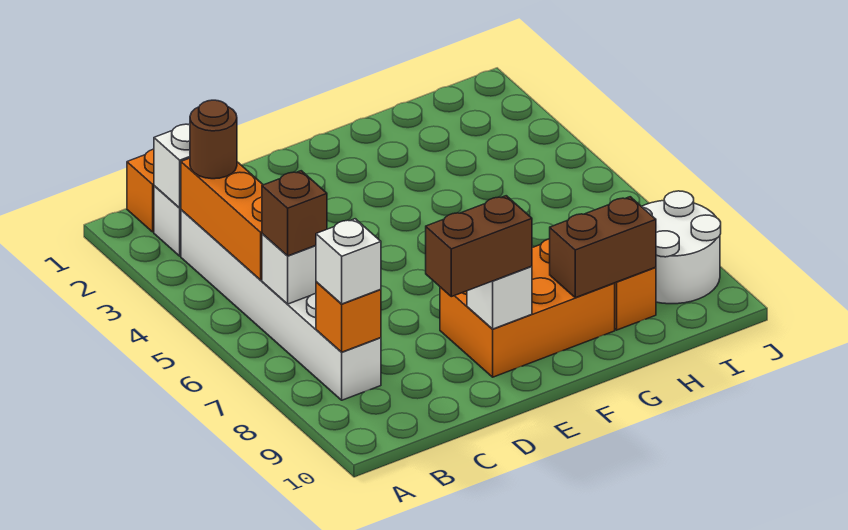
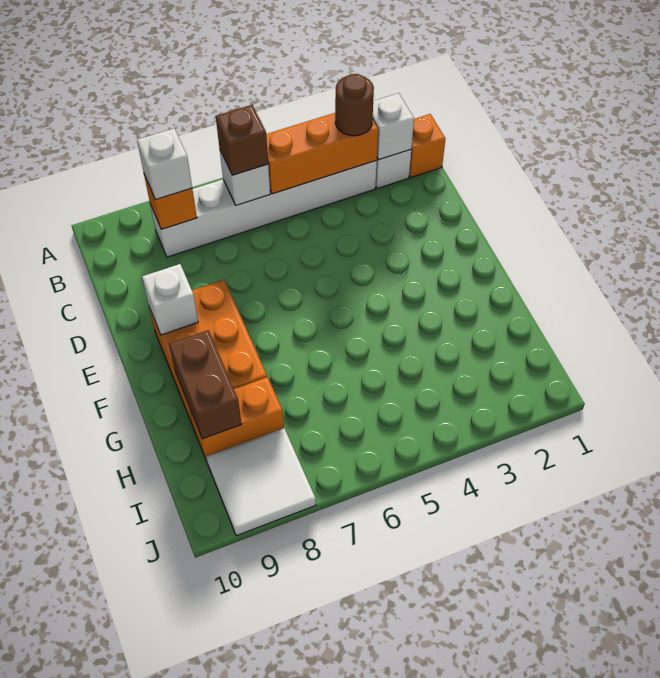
brown 1x2 brick [426,196,532,297] -> none
white 2x2 round brick [641,191,721,304] -> white 2x2 tile [206,428,316,536]

